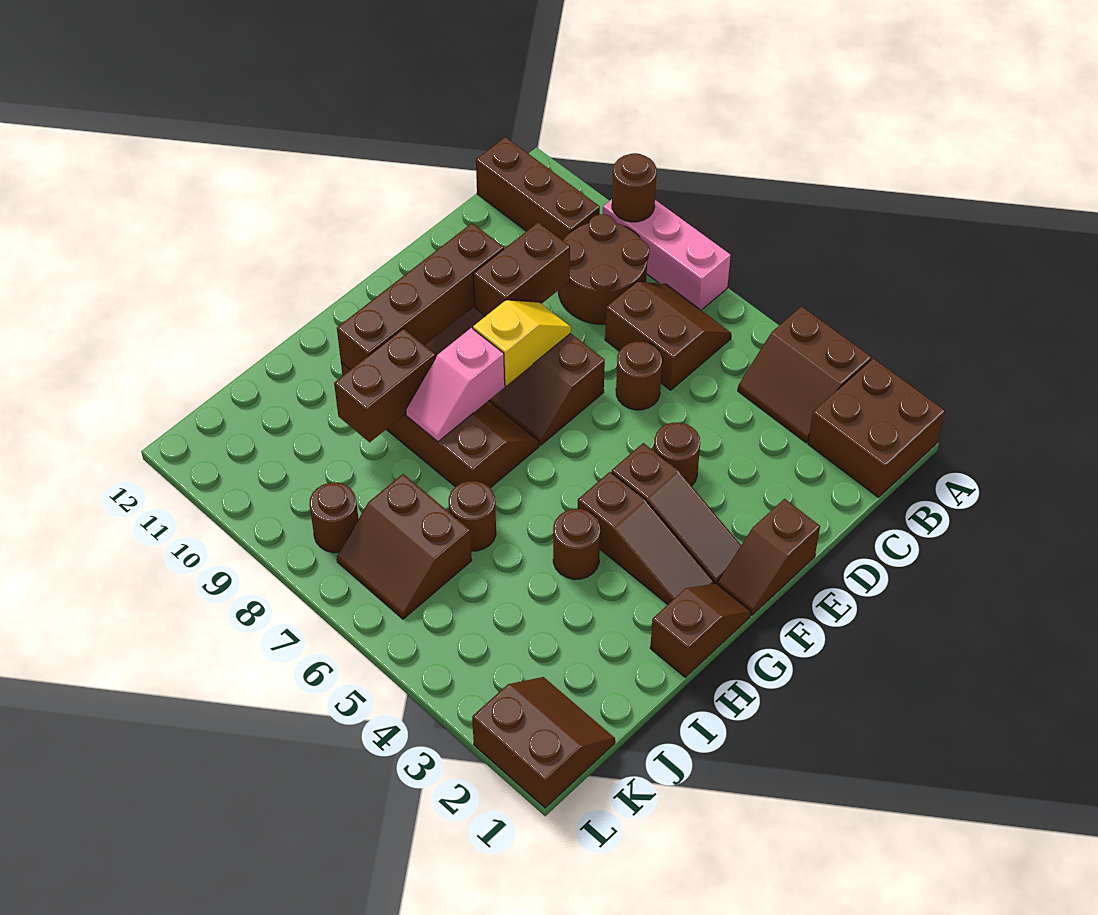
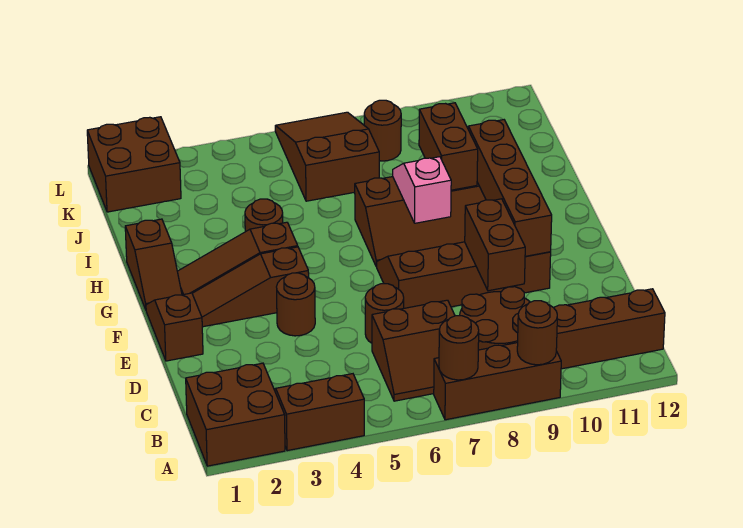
pink 1x3 brick [603,199,731,310] -> brown 1x3 brick [434,343,561,420]
yellow 1x2 slope [473,300,571,386] -> none
brown 1x1 round brick [449,481,496,551] -> brown 1x1 round brick moved to [439,316,479,380]
brown 2x2 slope [337,474,472,619] -> brown 2x3 slope [275,112,379,201]
brown 2x2 slope [472,677,615,808] -> brown 2x2 brick [87,117,181,212]

